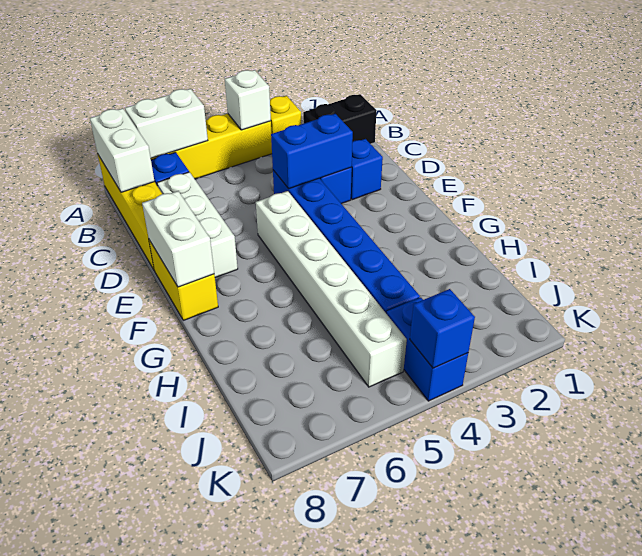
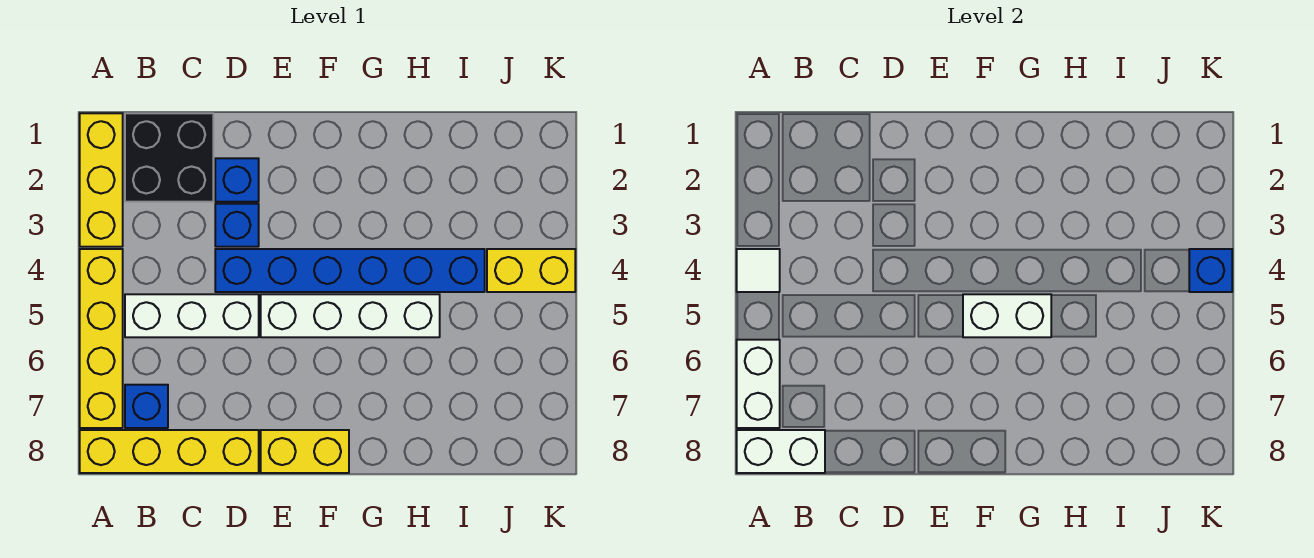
yellow 1x1 brick [270,96,301,134] -> yellow 1x3 brick [80,113,123,247]
white 1x1 brick [225,70,271,130] -> white 1x1 tile [737,249,780,292]
black 1x2 brick [303,94,377,144] -> black 2x2 brick [125,113,213,202]
white 1x3 brick [157,172,238,278] -> white 1x3 brick moved to [125,294,259,337]
blue 1x2 brick [271,114,353,189] -> none
white 1x6 brick [256,191,407,387] -> white 1x4 brick [261,294,440,337]
white 1x2 brick [142,191,214,287] -> white 1x2 brick moved to [963,294,1051,337]
blue 1x2 brick [387,297,468,401] -> yellow 1x2 brick [487,249,575,292]

